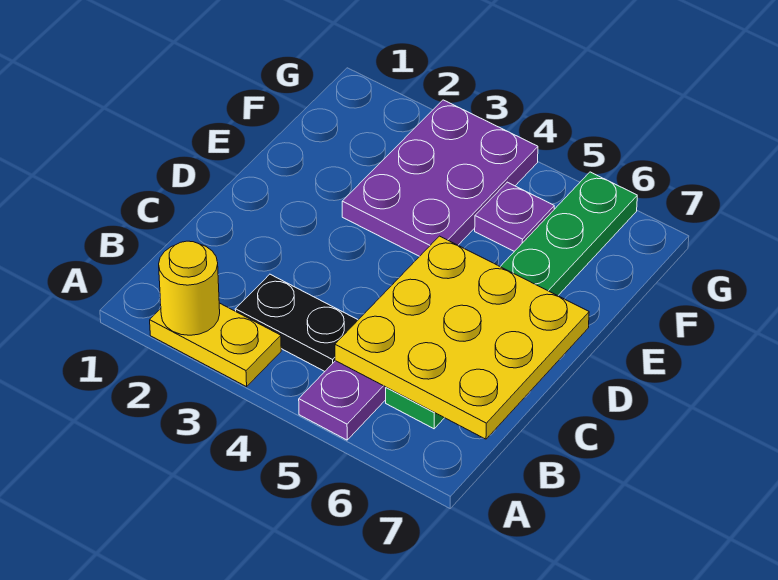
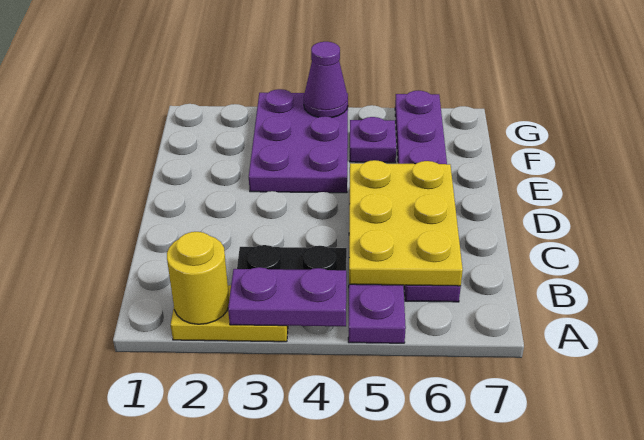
none -> purple 1x2 plate [228,267,346,326]
yellow 3x3 plate [335,236,589,439] -> yellow 2x3 plate [349,160,463,286]
green 1x6 plate [386,172,637,429] -> purple 1x6 plate [395,91,461,302]
none -> purple 1x1 cone [304,42,348,118]

